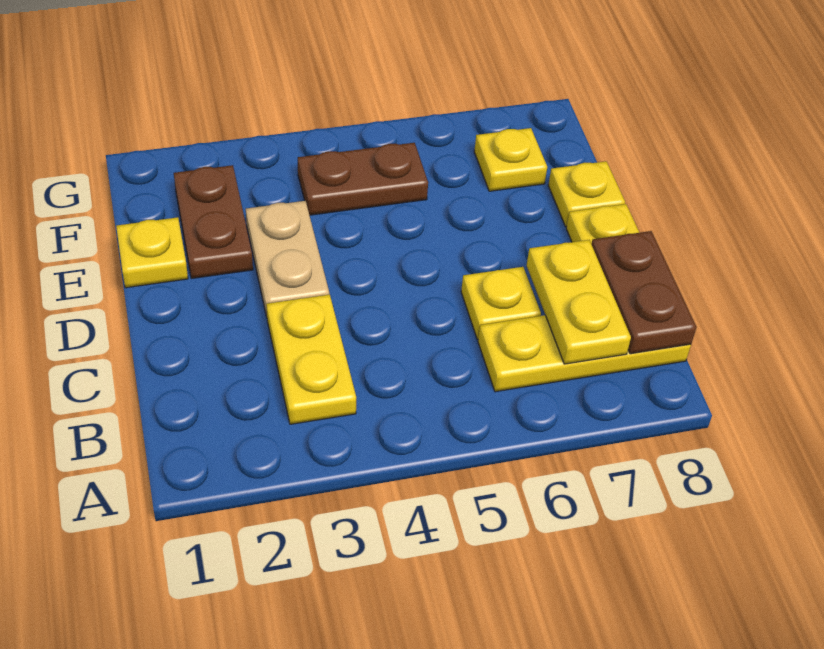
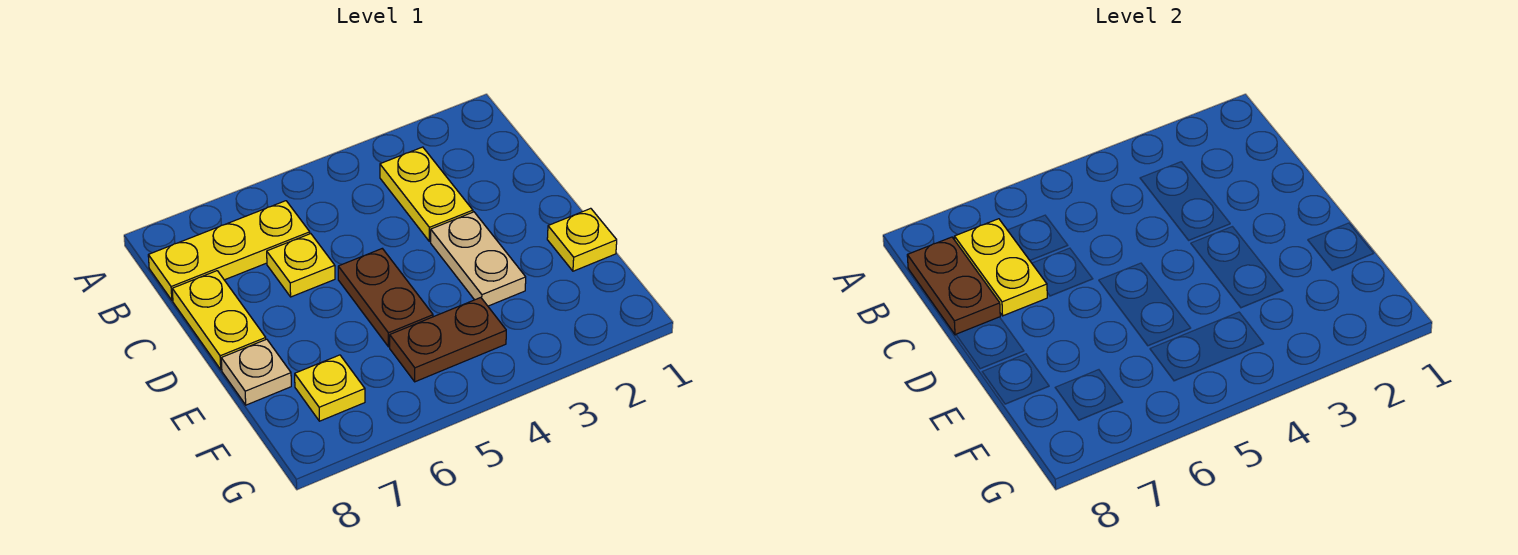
brown 1x2 plate [174,165,253,279] -> brown 1x2 plate moved to [338,249,433,347]
yellow 1x1 plate [548,161,625,227] -> tan 1x1 plate [221,339,291,405]

